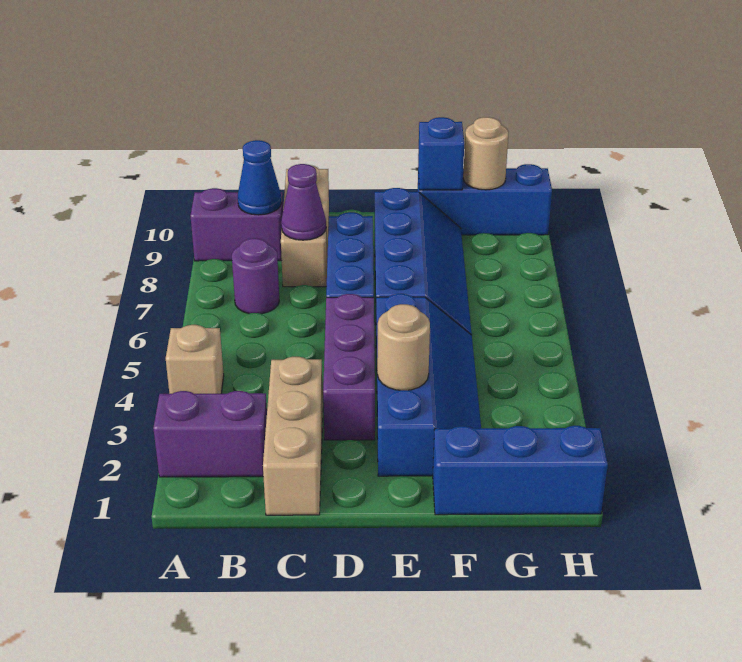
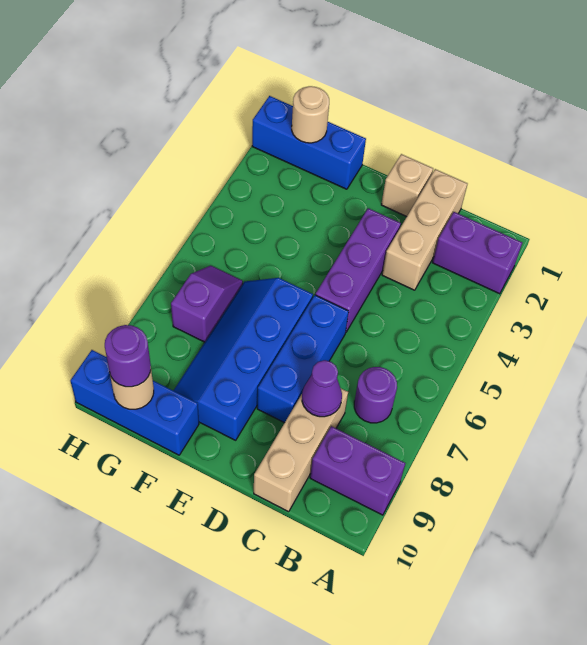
tan 1x1 brick [166,325,224,394] -> tan 1x1 brick moved to [381,154,433,217]
blue 1x1 cone [238,140,281,215] -> none
blue 2x4 slope [376,294,481,476] -> none
tan 1x1 round brick [377,304,430,390] -> tan 1x1 round brick moved to [292,86,329,143]
blue 1x1 brick [418,117,464,190] -> none
none -> purple 1x2 slope [171,266,243,342]
none -> purple 1x1 round brick [105,325,151,387]

